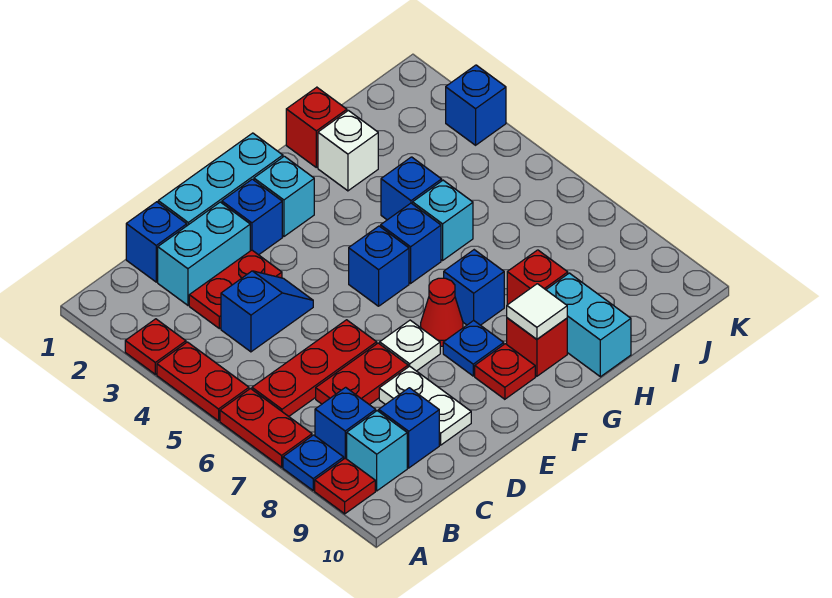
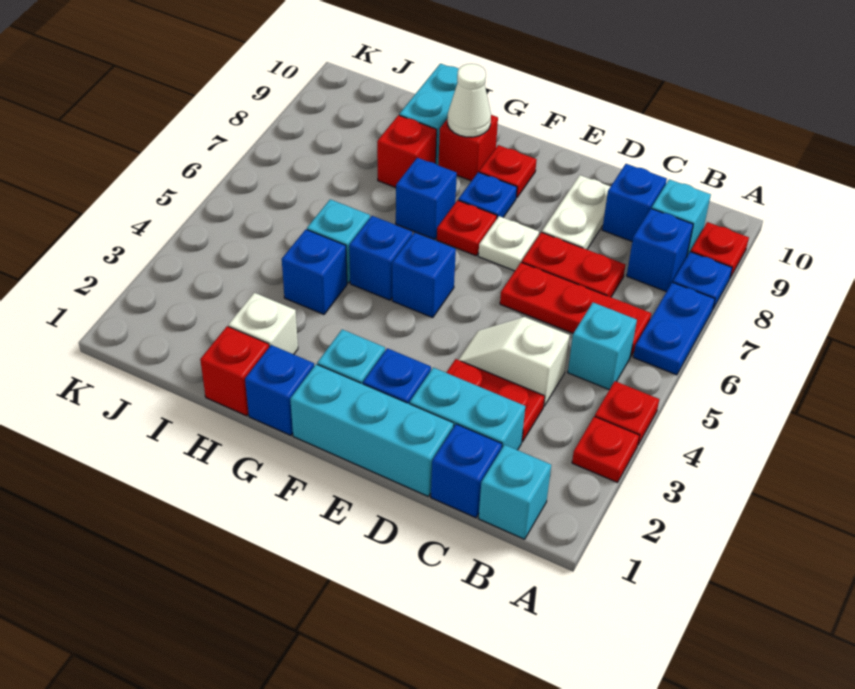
red 1x2 plate [157,342,249,421] -> red 1x1 plate [595,381,659,445]
red 1x2 plate [220,389,312,467] -> blue 1x2 plate [633,282,715,375]
none -> cyan 1x1 brick [478,445,551,539]
none -> cyan 1x1 brick [568,303,637,390]
blue 1x2 slope [221,271,313,352] -> white 1x2 slope [459,317,570,406]
red 1x1 cone [421,278,463,346] -> red 1x1 plate [437,200,497,256]
white 1x1 tile [507,284,567,339] -> white 1x1 cone [448,64,491,137]
blue 1x1 brick [446,65,506,145] -> blue 1x1 brick moved to [245,345,314,435]

